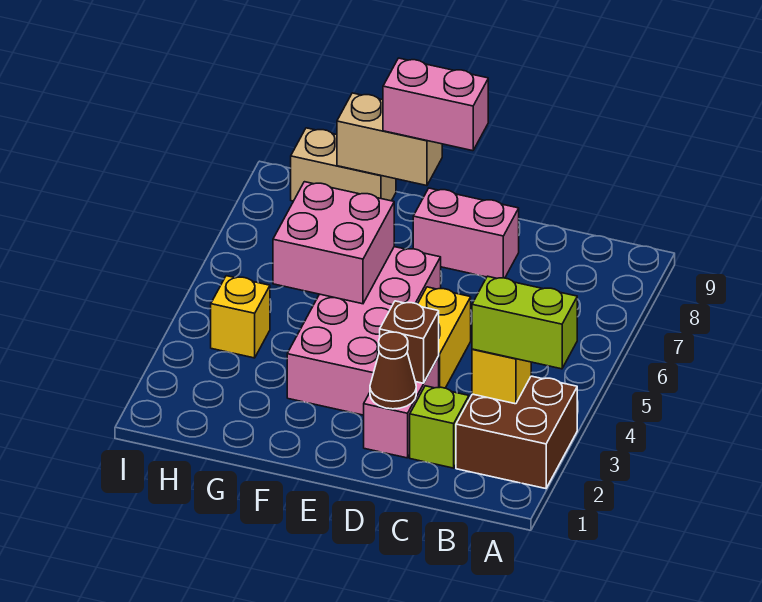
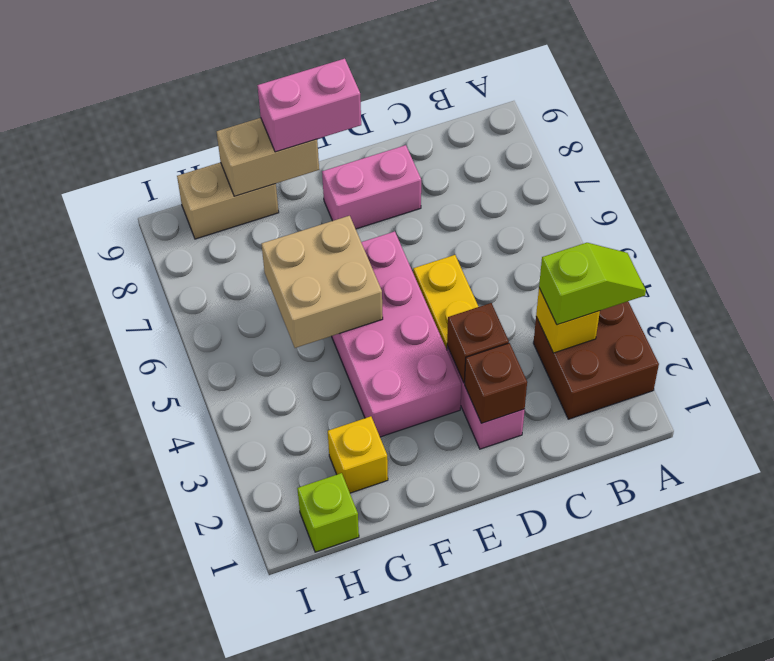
lime 1x2 brick [472,276,577,369] -> lime 1x2 slope [539,243,646,325]
lime 1x1 brick [410,386,469,468] -> lime 1x1 brick moved to [297,473,359,552]
brown 1x1 cone [370,332,416,409] -> brown 1x1 brick [465,343,527,423]
pink 2x2 brick [273,182,394,304] -> tan 2x2 brick [262,216,383,348]
yellow 1x1 brick [211,276,270,358] -> yellow 1x1 brick moved to [328,416,388,493]

